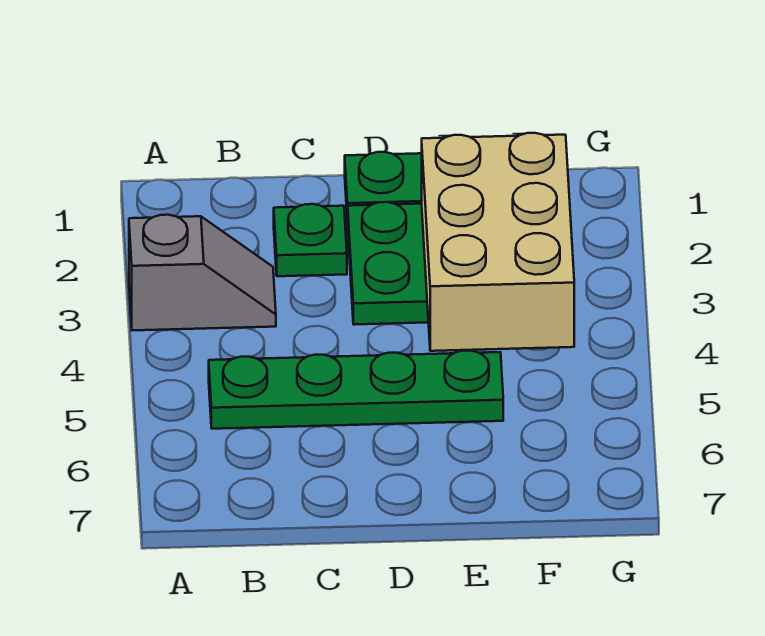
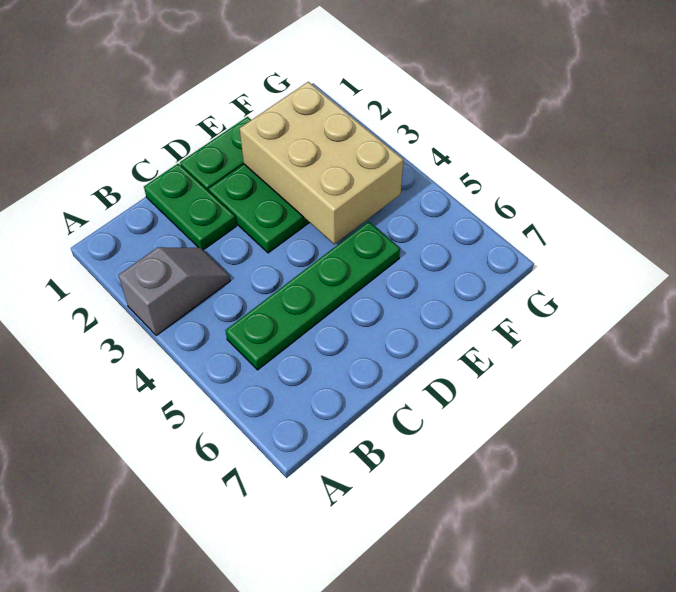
green 1x1 plate [274,204,347,276] -> green 1x2 plate [144,164,236,250]

